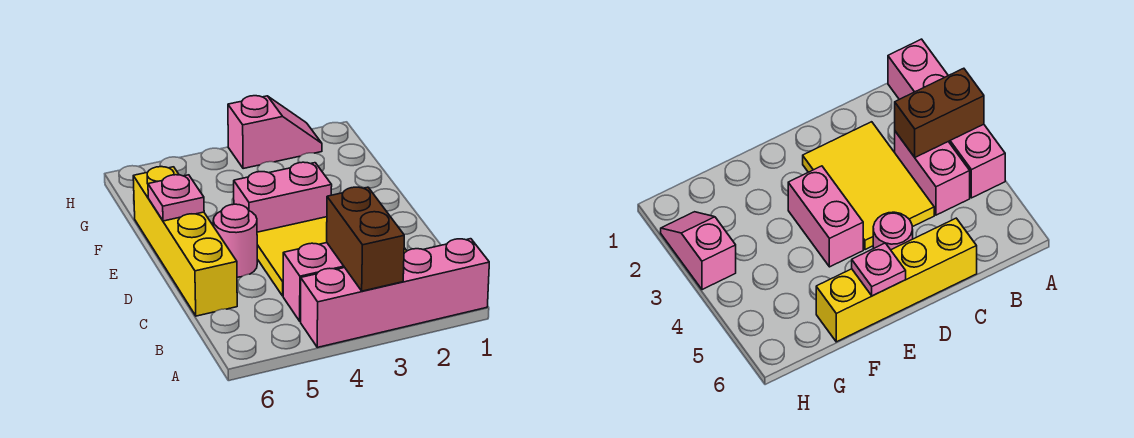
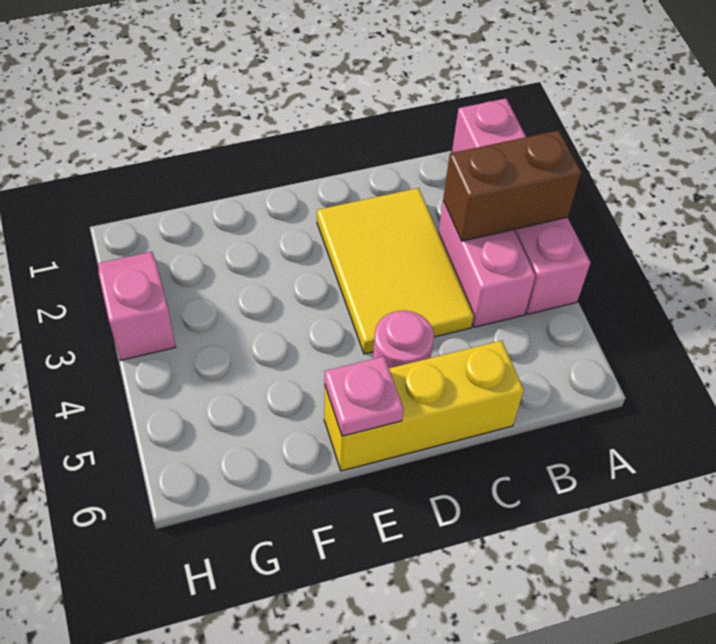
yellow 1x4 brick [133,167,237,316] -> yellow 1x3 brick [324,341,524,471]
pink 1x2 brick [234,162,332,232] -> none

